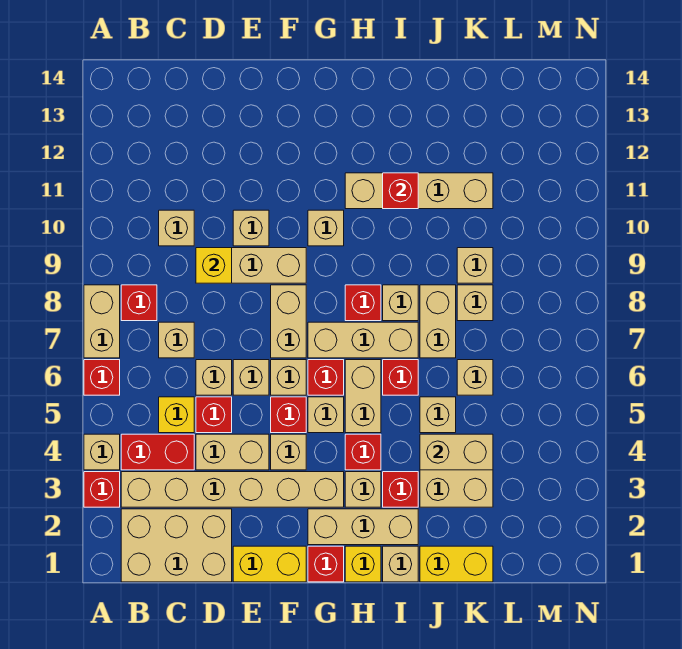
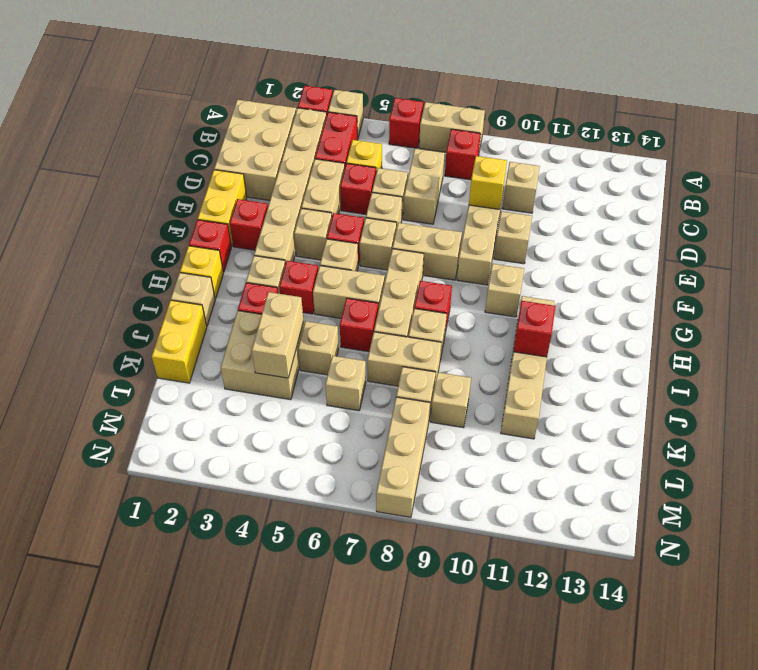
tan 1x1 brick [159,322,194,358] -> tan 1x2 brick [403,148,445,224]
tan 1x3 brick [308,509,418,545] -> tan 1x3 brick moved to [376,397,430,517]
red 1x1 brick [308,360,344,395] -> red 1x1 brick moved to [230,199,268,250]

